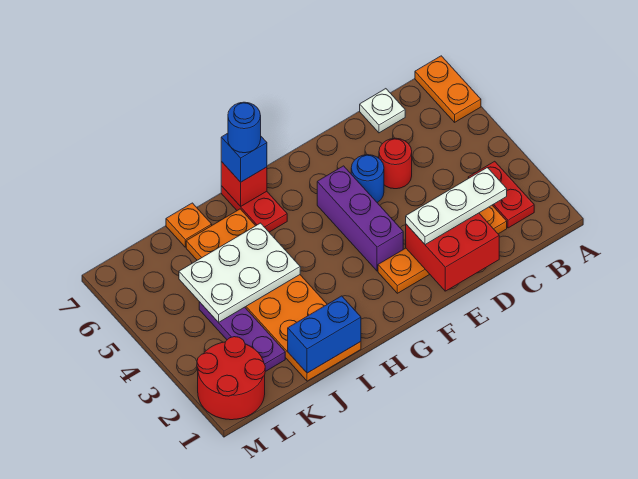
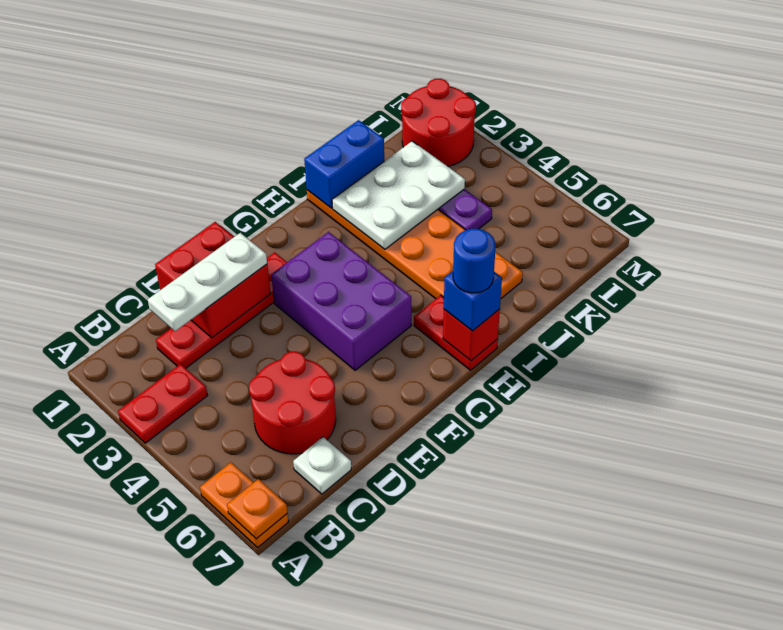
red 1x2 plate [468,161,534,228] -> red 1x2 plate turned to [118,364,208,443]
orange 1x4 plate [378,205,507,293] -> red 1x4 plate [156,252,287,368]
red 1x1 round brick [379,138,412,189] -> red 2x2 round brick [249,352,336,454]
blue 1x1 round brick [351,155,384,202] -> none
purple 1x3 brick [317,166,403,271] -> purple 2x3 brick [271,232,411,370]
white 2x3 plate [179,223,300,323] -> white 2x3 plate moved to [332,141,465,249]
orange 1x1 plate [166,203,212,247] -> orange 1x1 plate moved to [227,479,287,539]

